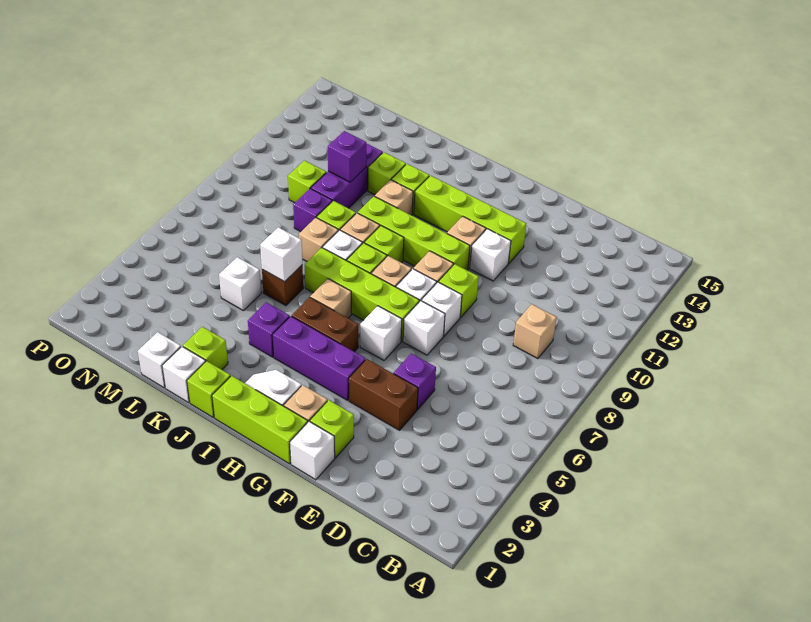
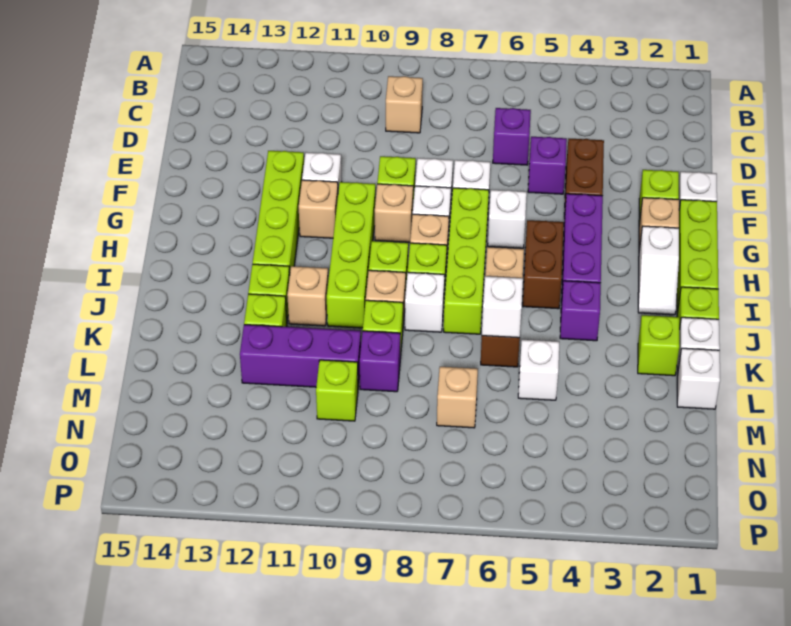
tan 1x1 brick [299,218,338,261] -> tan 1x1 brick moved to [437,367,478,428]
purple 1x1 brick [328,131,366,182] -> purple 1x1 brick moved to [493,108,531,165]

